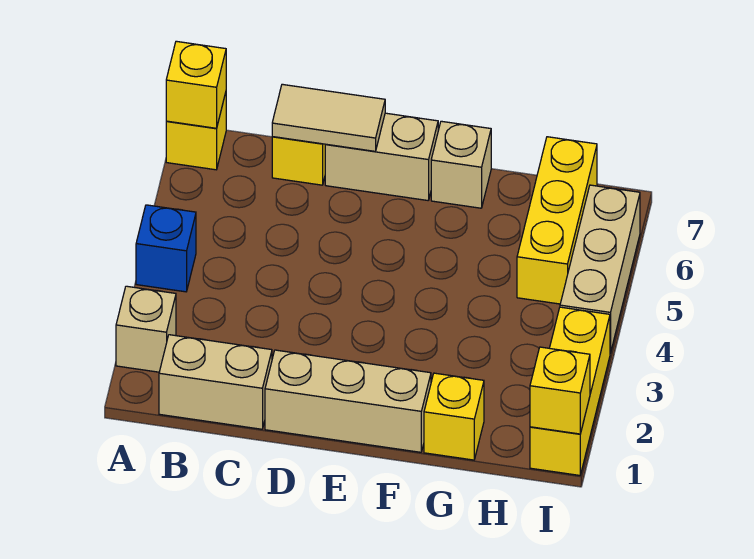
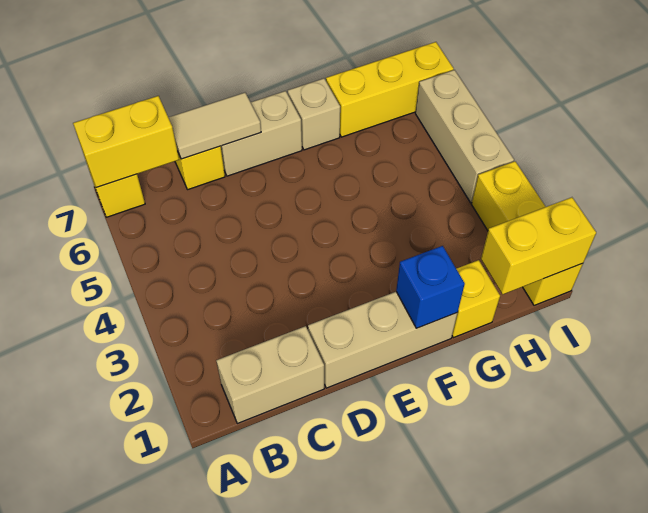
tan 1x1 brick [116,286,176,372] -> none
blue 1x1 brick [136,205,196,292] -> blue 1x1 brick moved to [396,246,465,328]
yellow 1x1 brick [166,41,226,128] -> yellow 1x2 brick [73,96,179,188]
yellow 1x3 brick [517,137,597,304] -> yellow 1x3 brick turned to [326,42,454,137]
yellow 1x1 brick [530,347,590,434] -> yellow 1x2 brick [481,197,596,294]

